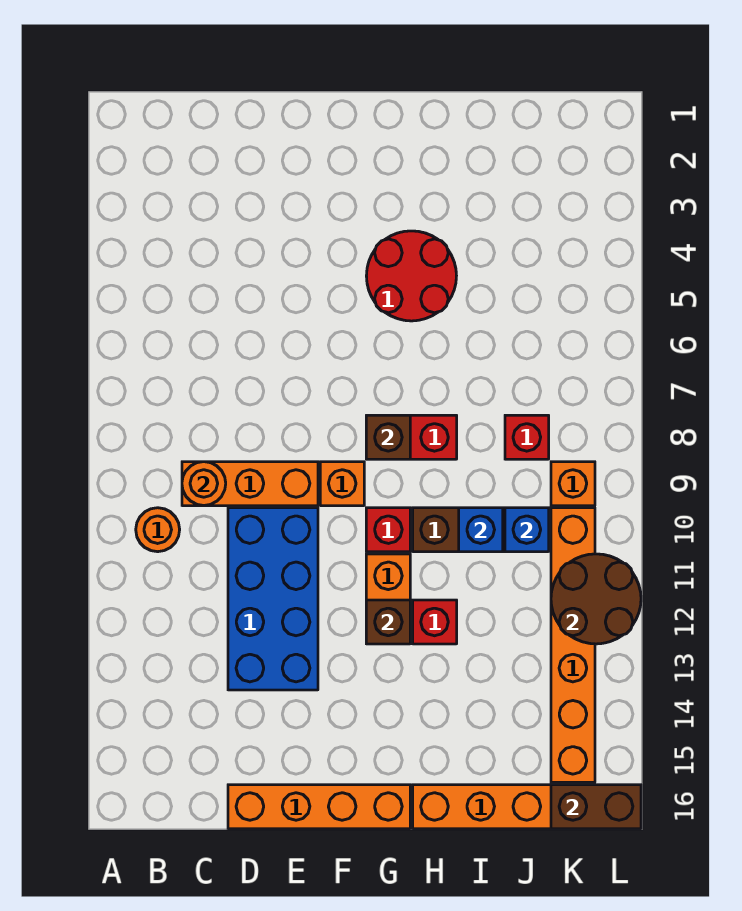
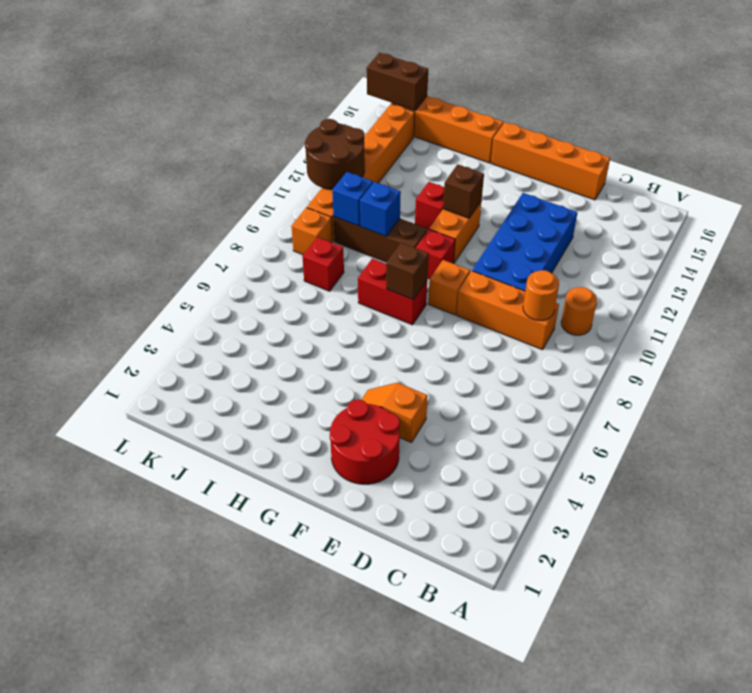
none -> orange 1x2 slope [361,382,428,443]
red 2x2 round brick [366,231,456,321] -> red 2x2 round brick moved to [330,399,400,484]

